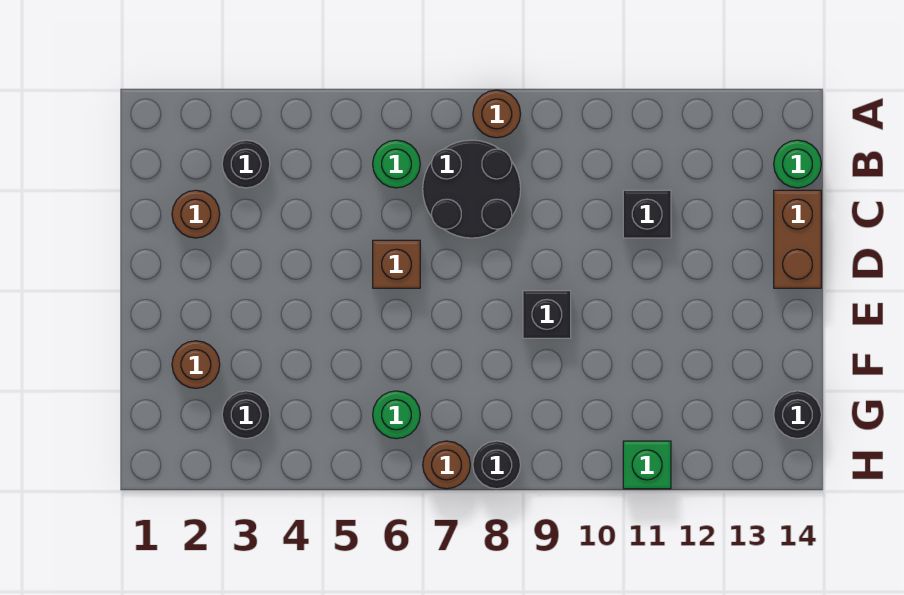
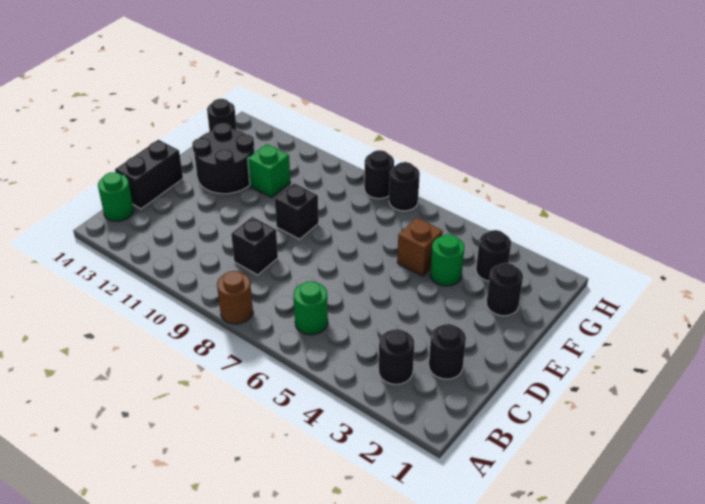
black 2x2 round brick [423,140,521,238] -> black 2x2 round brick moved to [192,123,254,194]
brown 1x1 round brick [172,190,220,238] -> black 1x1 round brick [429,324,466,379]
black 1x1 brick [623,190,671,238] -> black 1x1 brick moved to [231,217,278,275]
brown 1x2 brick [774,190,821,288] -> black 1x2 brick [115,140,183,209]
brown 1x1 brick [373,240,420,288] -> brown 1x1 brick moved to [397,218,443,276]
brown 1x1 round brick [172,341,220,388] -> black 1x1 round brick [486,263,523,316]
green 1x1 round brick [373,391,420,439] -> green 1x1 round brick moved to [430,234,465,286]
brown 1x1 round brick [423,441,470,489] -> black 1x1 round brick [389,162,420,211]
green 1x1 brick [623,441,671,489] -> green 1x1 brick moved to [248,144,291,198]

